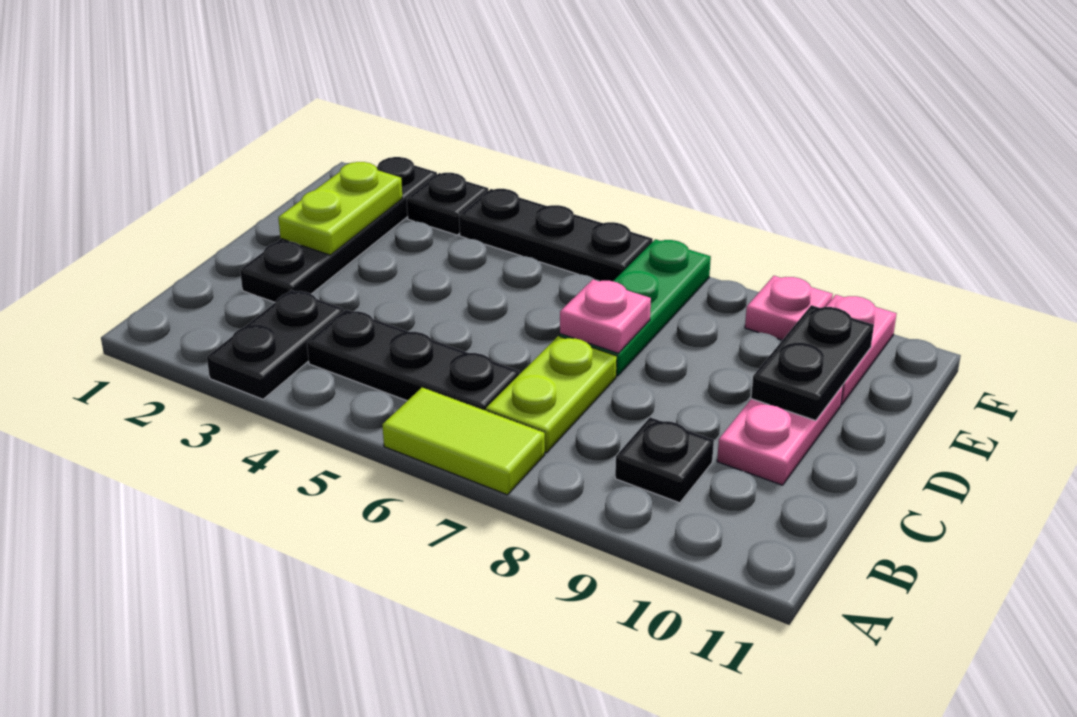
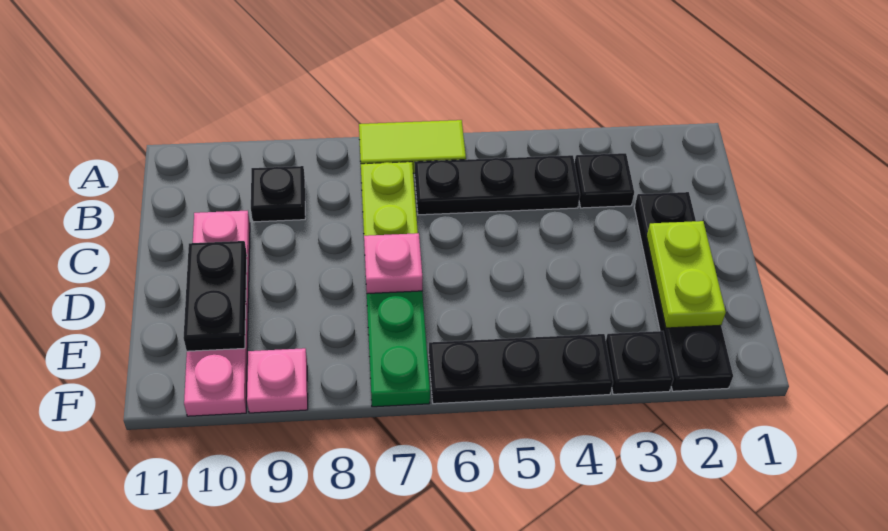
black 1x2 plate [207,290,344,399] -> black 1x1 plate [575,153,634,208]

